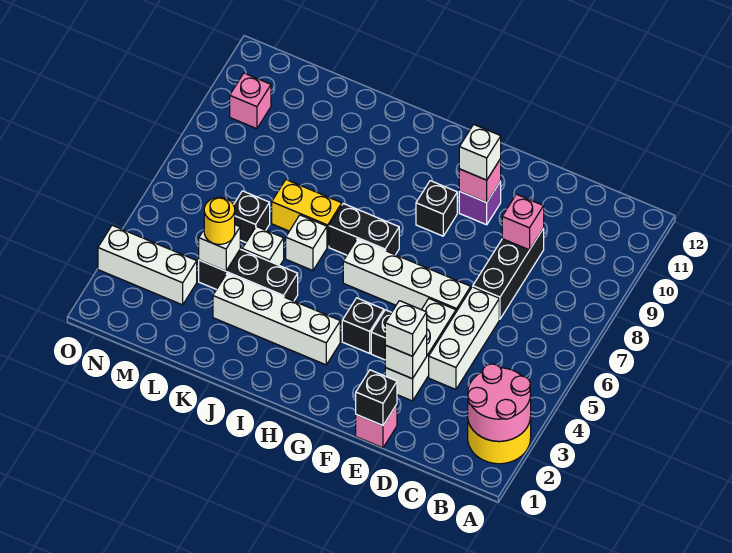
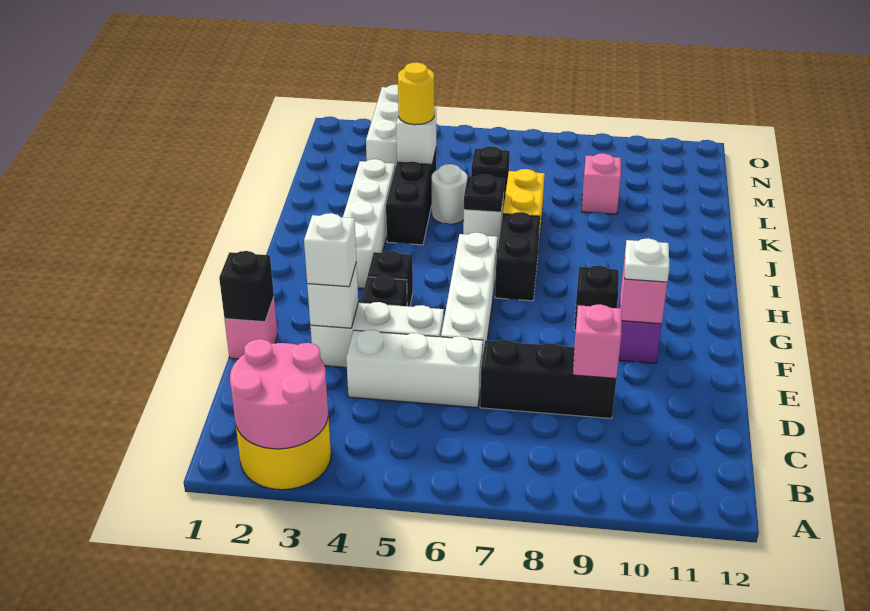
white 1x1 brick [459,124,501,180] -> white 1x1 plate [625,238,669,282]
none -> black 1x1 plate [464,174,504,212]
white 1x1 brick [242,226,284,266] -> white 1x1 round brick [432,164,467,224]
pink 1x1 brick [230,73,271,129] -> pink 1x1 brick moved to [581,153,621,214]

